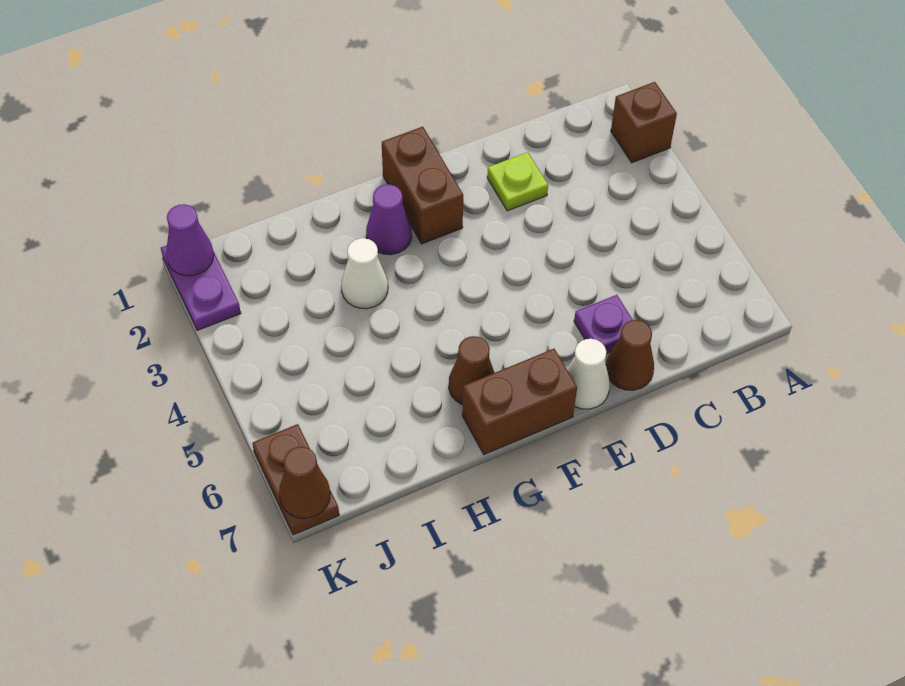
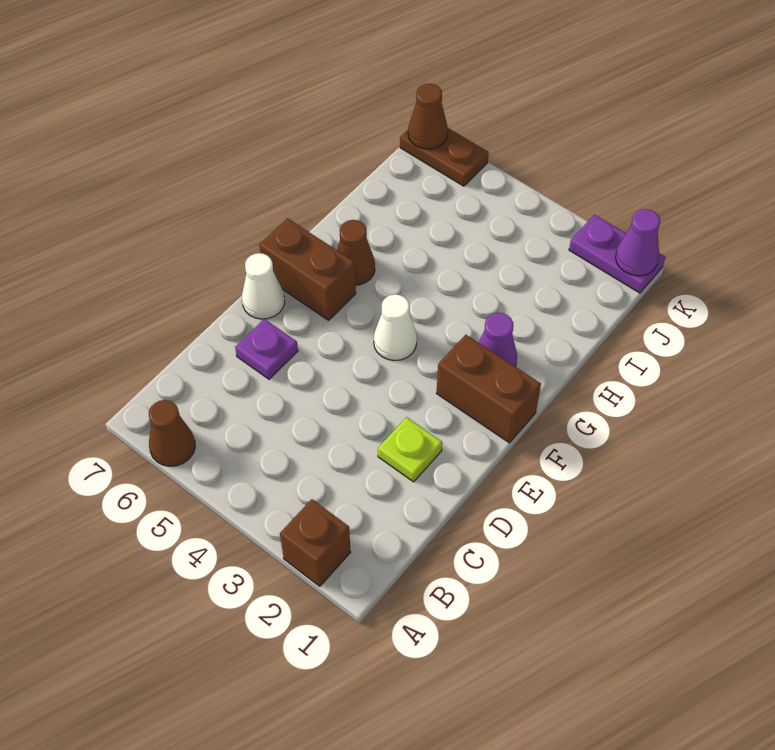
brown 1x1 cone [606,320,654,390] -> brown 1x1 cone moved to [149,400,195,466]
brown 1x2 brick [462,349,577,454] -> brown 1x2 brick turned to [259,218,356,320]
white 1x1 cone [341,238,388,309] -> white 1x1 cone moved to [374,294,417,361]

